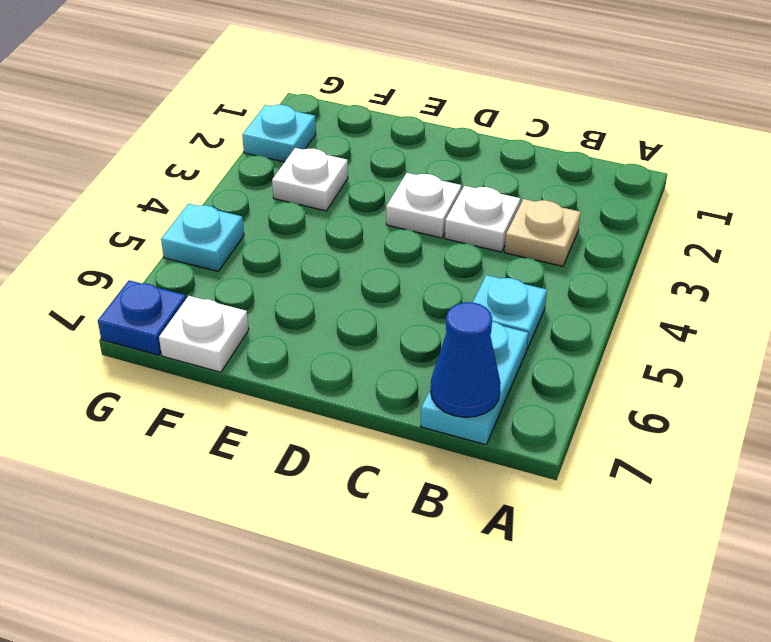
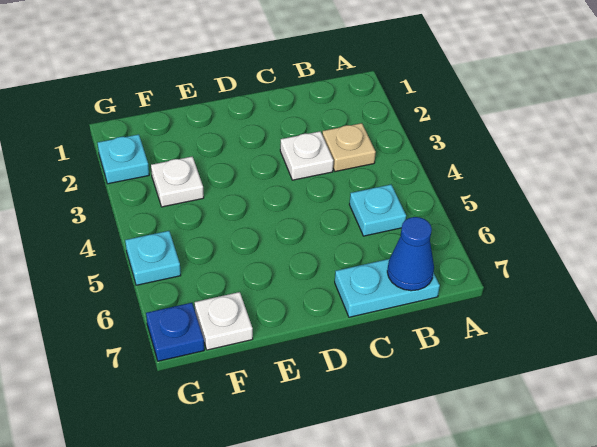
cyan 1x2 plate [421,321,528,445] -> cyan 1x2 plate turned to [335,259,440,317]
white 1x1 plate [386,173,461,238] -> none

